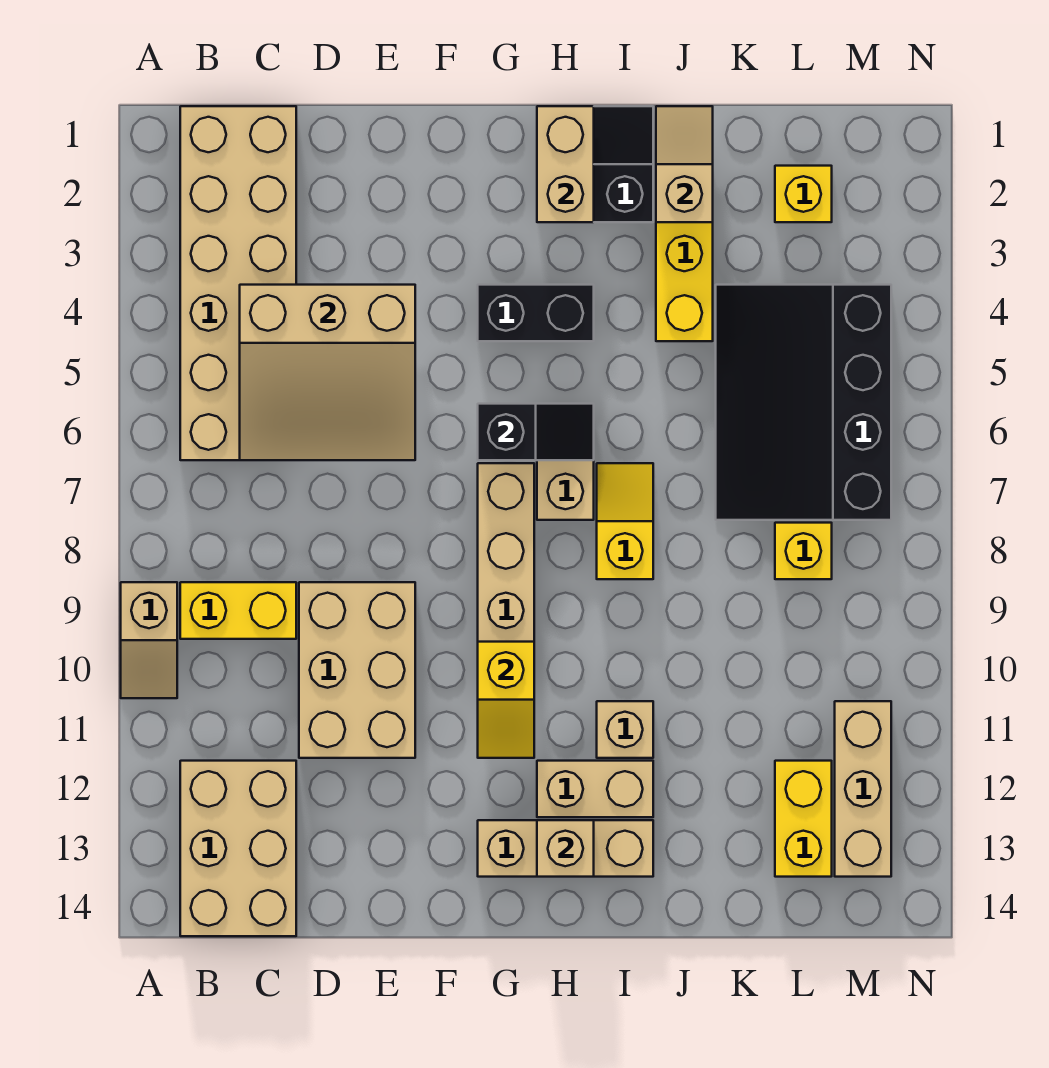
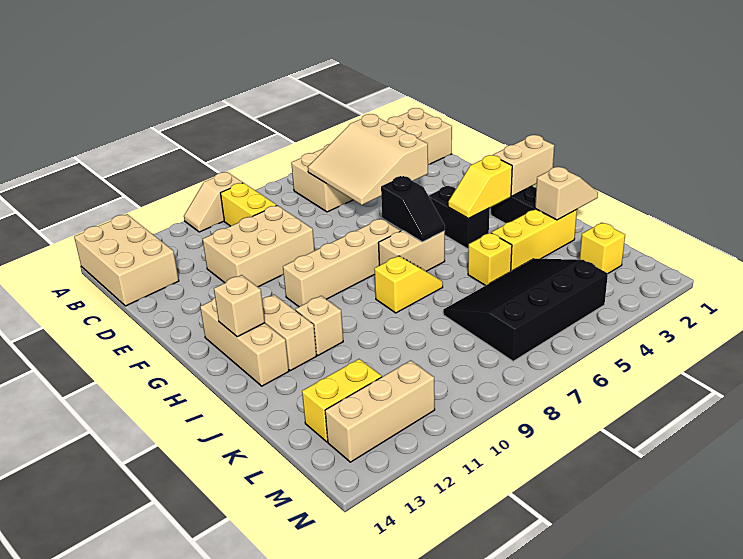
tan 2x3 brick [180,761,296,936] -> tan 2x3 brick turned to [74,214,179,306]
yellow 1x2 slope [478,642,534,758] -> yellow 1x2 slope moved to [448,155,512,219]
yellow 1x1 brick [775,523,832,579] -> yellow 1x1 brick moved to [468,233,512,286]

